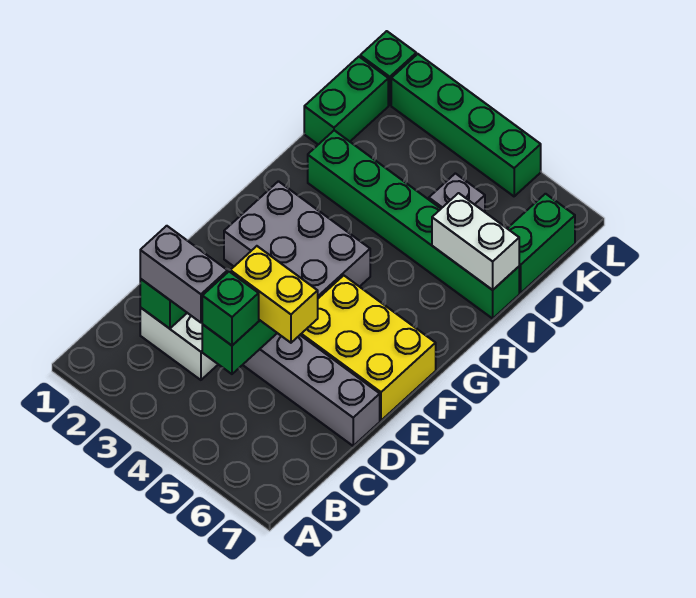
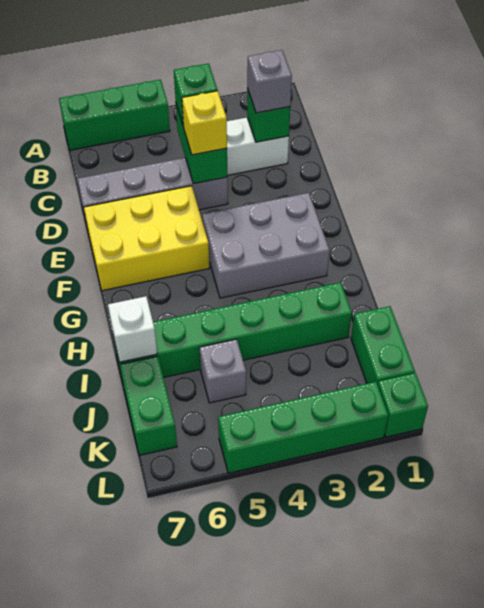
none -> green 1x3 brick [59,80,170,150]
grey 1x2 brick [140,226,228,323] -> grey 1x1 brick [247,50,292,113]
yellow 1x2 brick [230,246,318,343] -> yellow 1x1 brick [182,91,227,155]
white 1x2 brick [432,193,519,290] -> white 1x1 brick [108,296,157,362]

